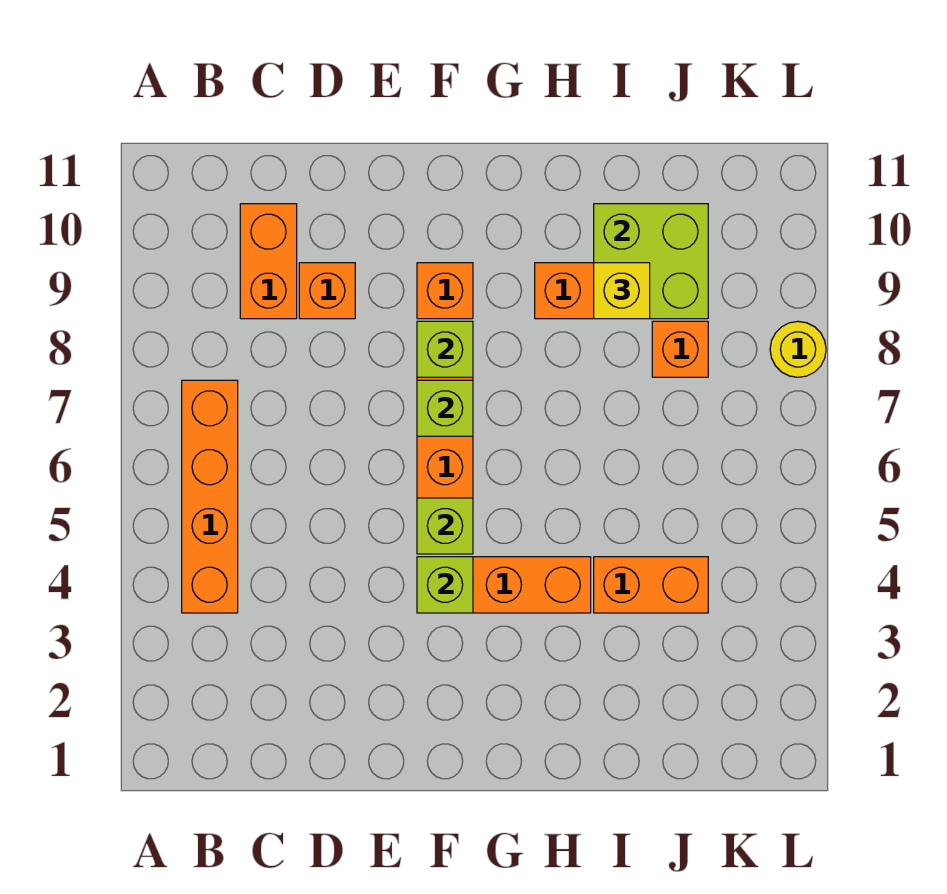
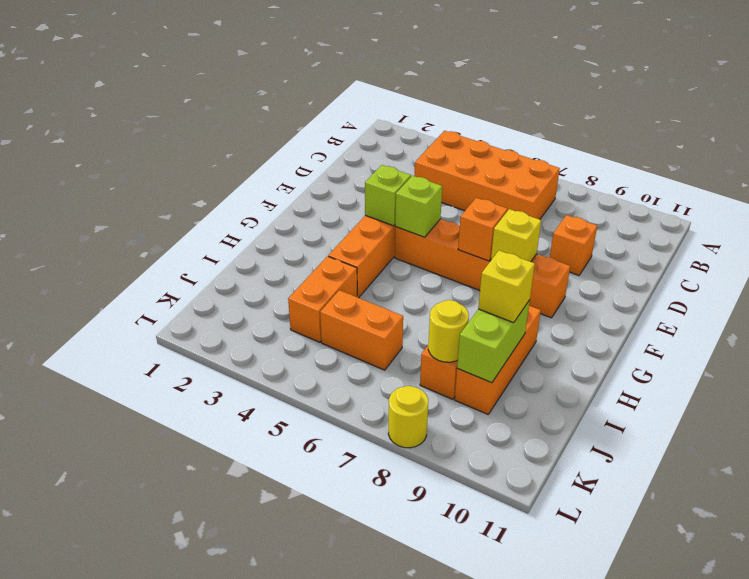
orange 1x4 brick [182,380,238,613] -> orange 2x4 brick [414,131,560,219]
orange 1x2 brick [240,204,297,319] -> orange 1x2 brick moved to [320,290,403,370]
lime 1x1 brick [417,380,473,436] -> orange 1x1 brick [458,198,507,261]
lime 1x1 brick [417,321,473,377] -> yellow 1x1 brick [491,209,541,262]
lime 2x2 brick [594,204,708,319] -> lime 1x2 brick [457,300,530,383]
none -> yellow 1x1 round brick [428,300,469,362]

